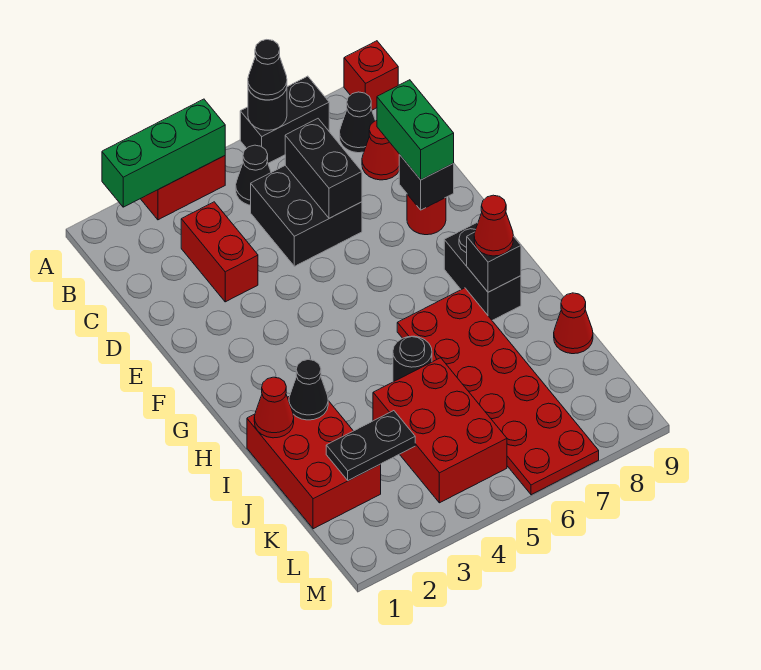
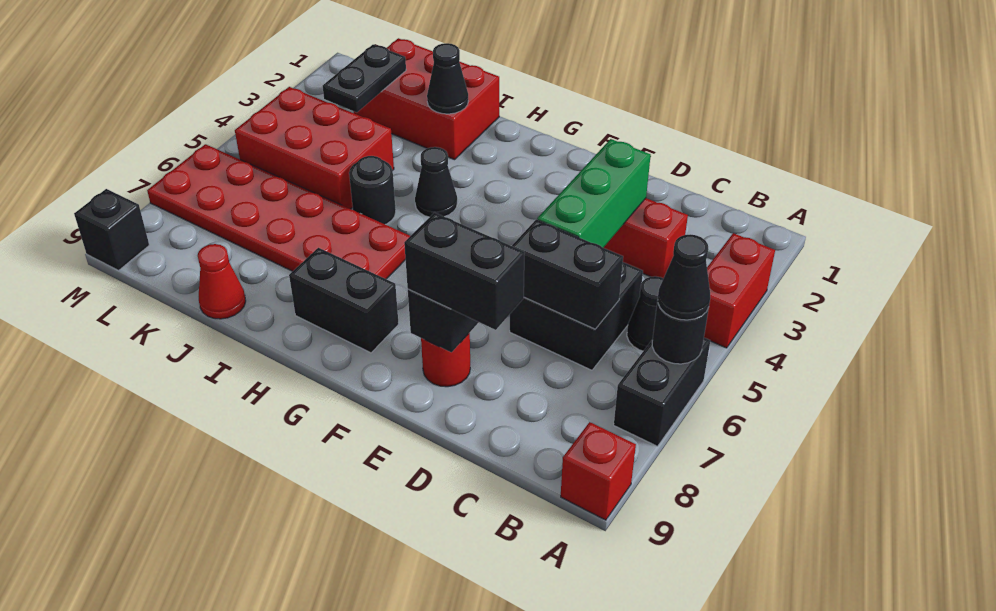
green 1x3 brick [102,99,225,207] -> green 1x3 brick moved to [537,139,651,248]
black 1x1 cone [340,92,375,153] -> black 1x1 cone moved to [415,147,457,217]
red 1x1 cone [362,121,399,180] -> none
green 1x2 brick [377,80,454,180] -> black 1x2 brick [404,213,525,330]
black 1x1 brick [467,232,521,292] -> black 1x1 brick moved to [74,189,149,270]
red 1x1 cone [474,195,513,256] -> none
red 1x1 cone [254,377,294,438] -> none

